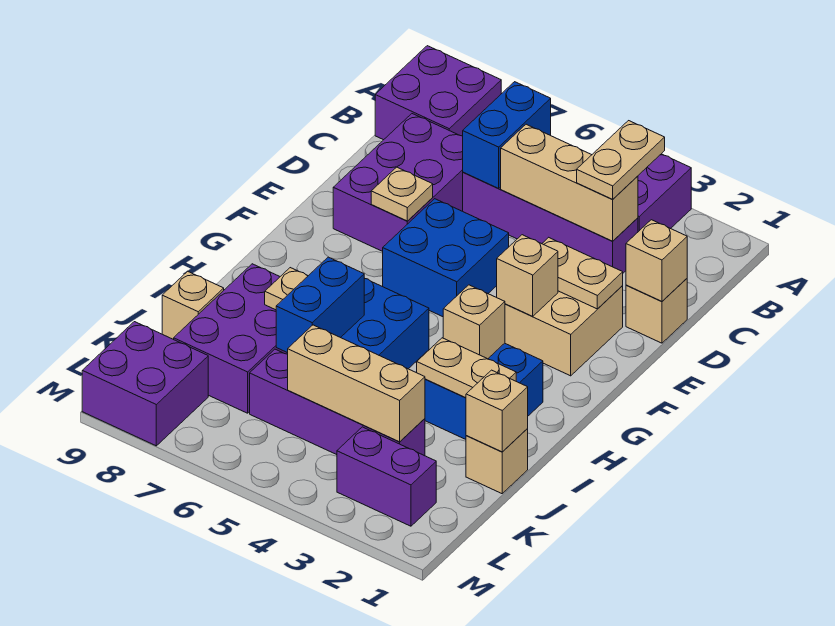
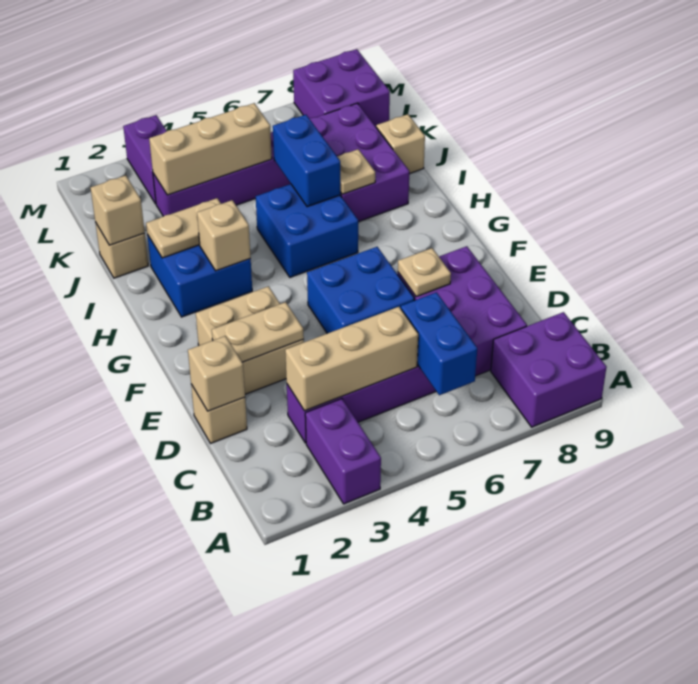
tan 1x2 plate [577,121,665,199] -> none
tan 1x1 brick [497,235,558,316] -> none
purple 1x2 brick [337,427,436,526] -> purple 1x2 brick turned to [123,115,167,204]

